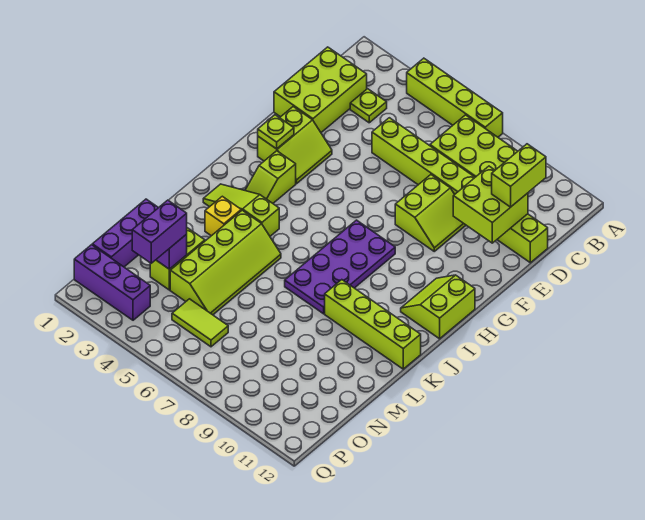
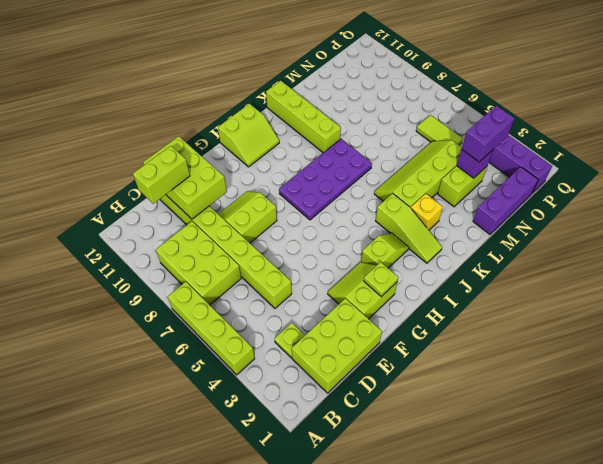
lime 2x2 brick [453,166,528,243] -> lime 2x3 brick [143,136,227,219]

